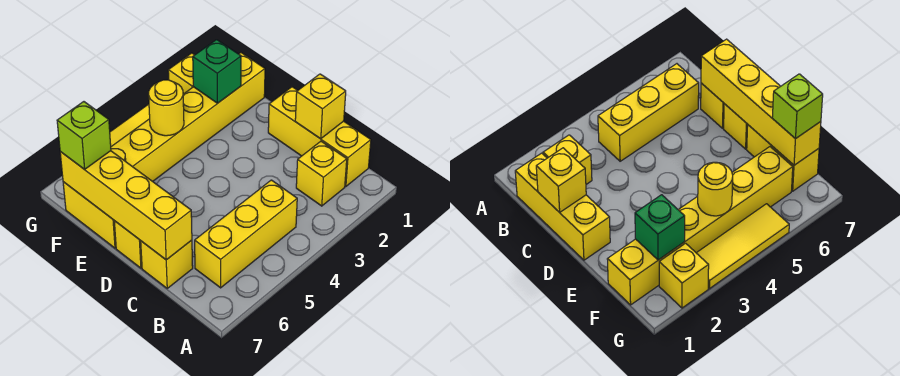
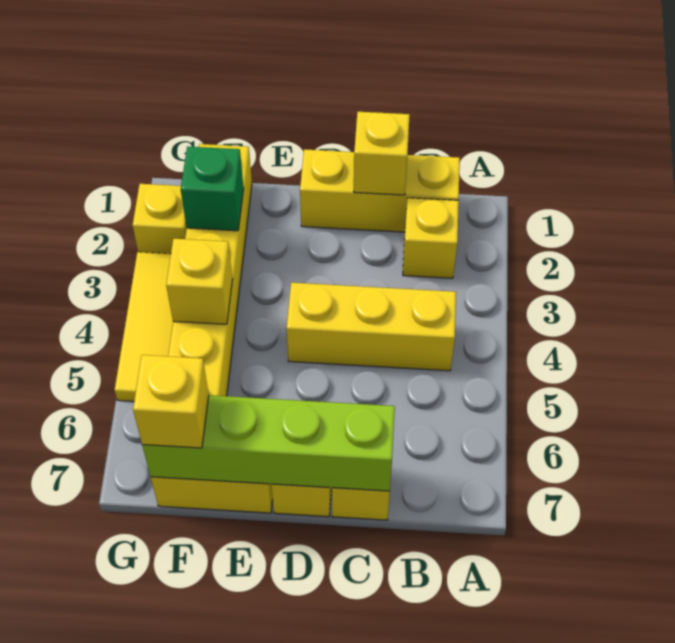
yellow 1x3 brick [195,180,297,288] -> yellow 1x3 brick turned to [287,283,456,371]
yellow 1x4 brick [60,151,192,260] -> lime 1x4 brick [142,395,395,491]
yellow 1x1 round brick [149,80,184,136] -> yellow 1x1 brick [166,239,233,324]
lime 1x1 brick [57,102,111,169] -> yellow 1x1 brick [133,355,209,448]

